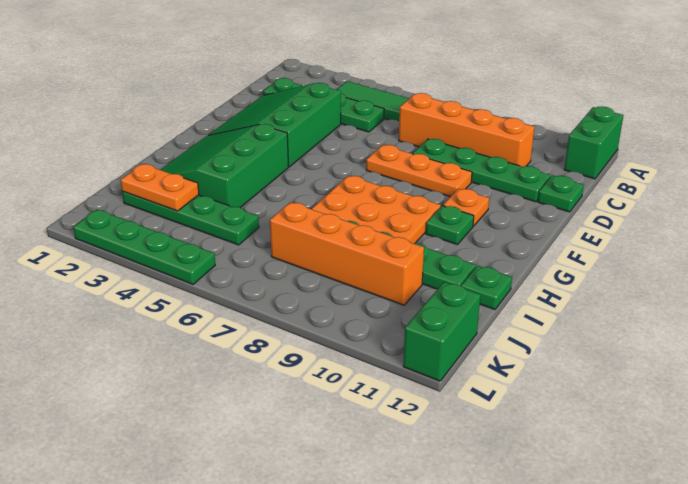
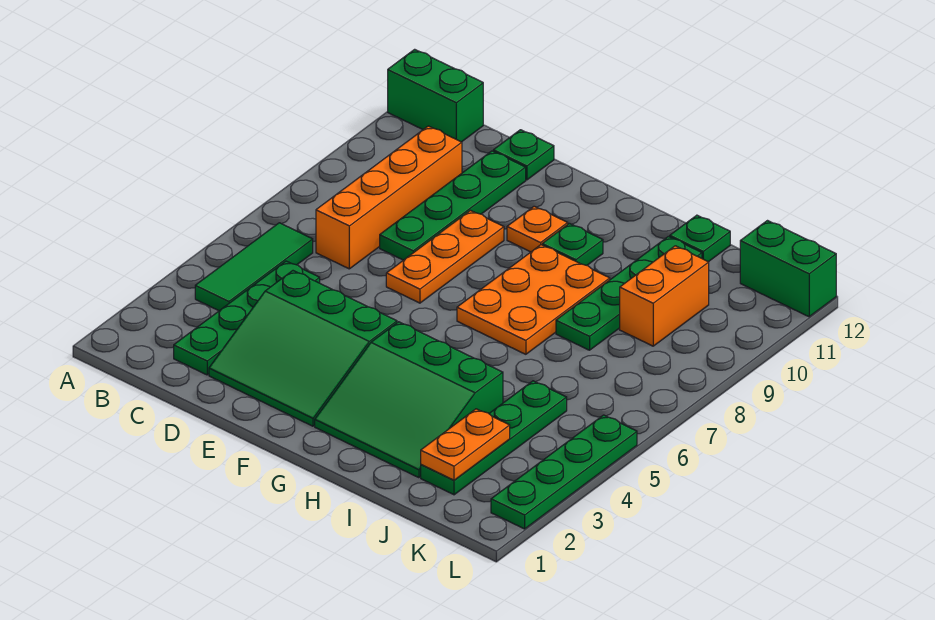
orange 1x4 brick [270,202,424,305] -> orange 1x2 brick [620,246,709,346]

